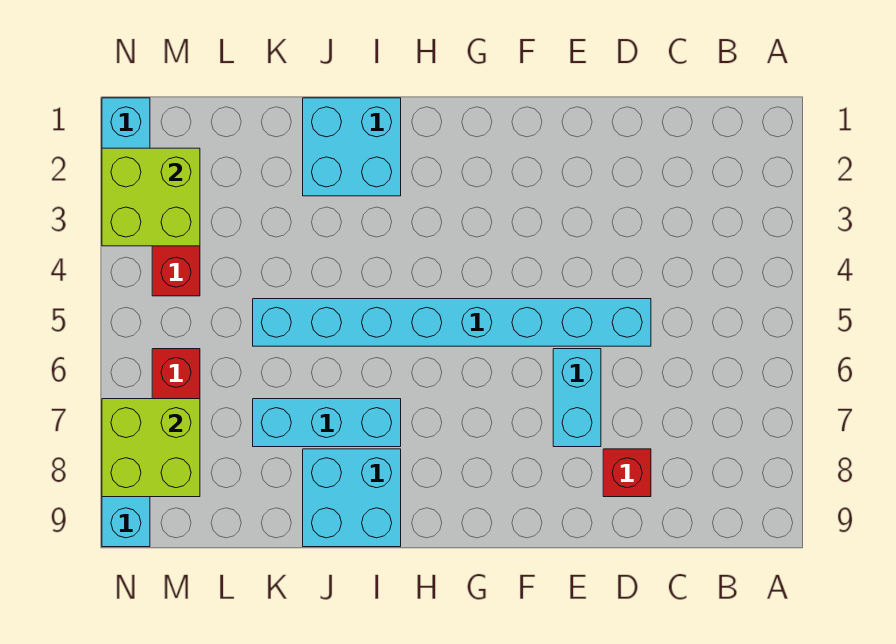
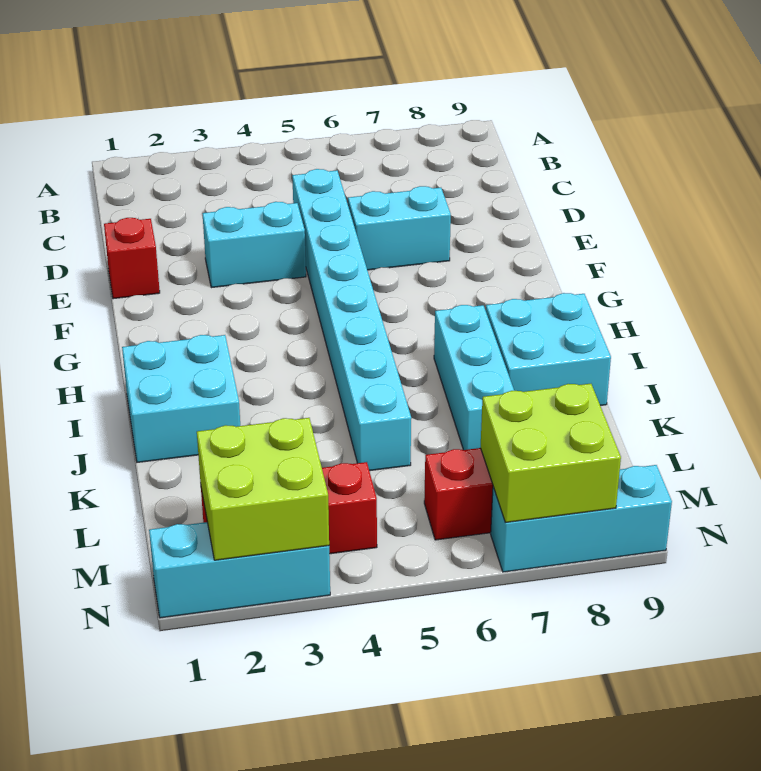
red 1x1 brick [603,449,651,497] -> red 1x1 brick moved to [104,218,160,299]
none -> cyan 1x2 brick [202,202,306,288]

